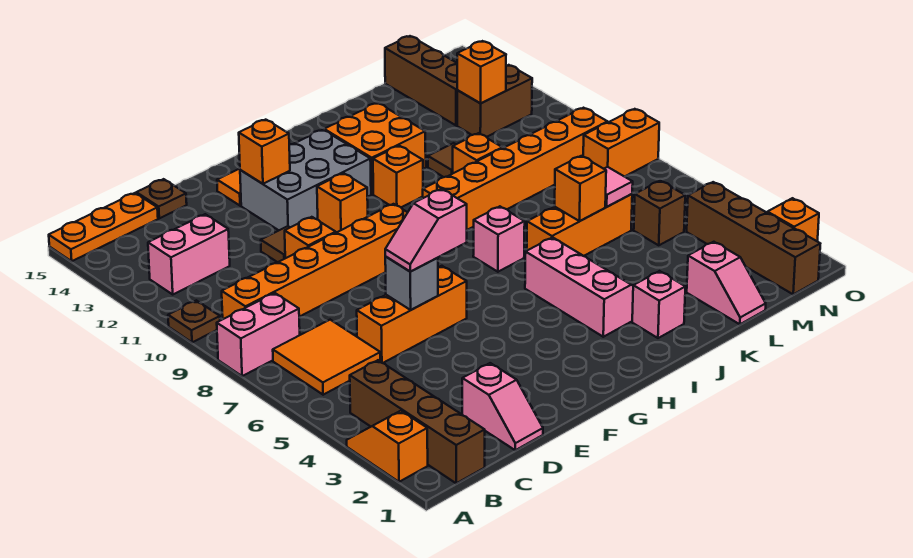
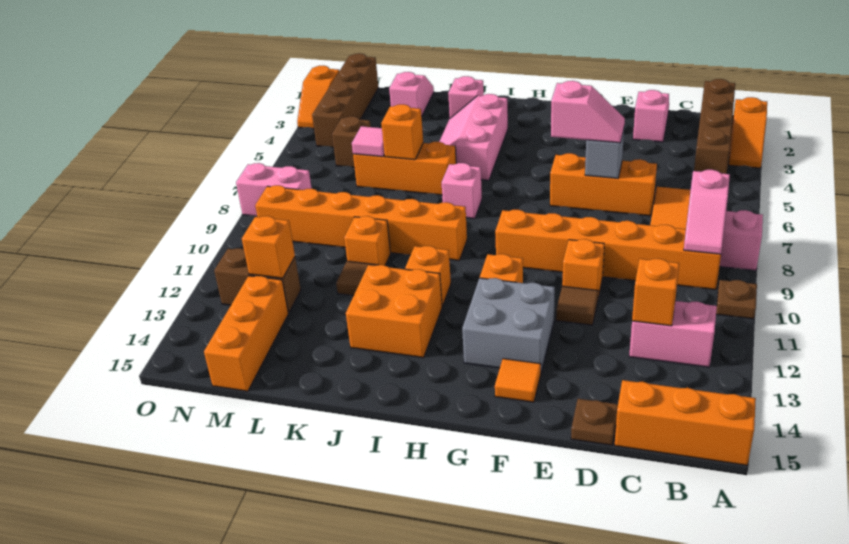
orange 1x3 plate [49,193,158,261] -> orange 1x3 brick [615,380,756,465]
none -> pink 1x2 slope [684,170,730,254]
grey 2x3 brick [240,130,371,230] -> grey 2x2 brick [462,278,555,372]
orange 1x1 brick [239,120,290,184] -> orange 1x1 brick moved to [632,259,679,326]
brown 1x3 brick [385,36,457,125] -> orange 1x3 brick [204,276,288,391]
orange 1x2 brick [583,109,659,177] -> pink 1x2 brick [236,163,312,216]

